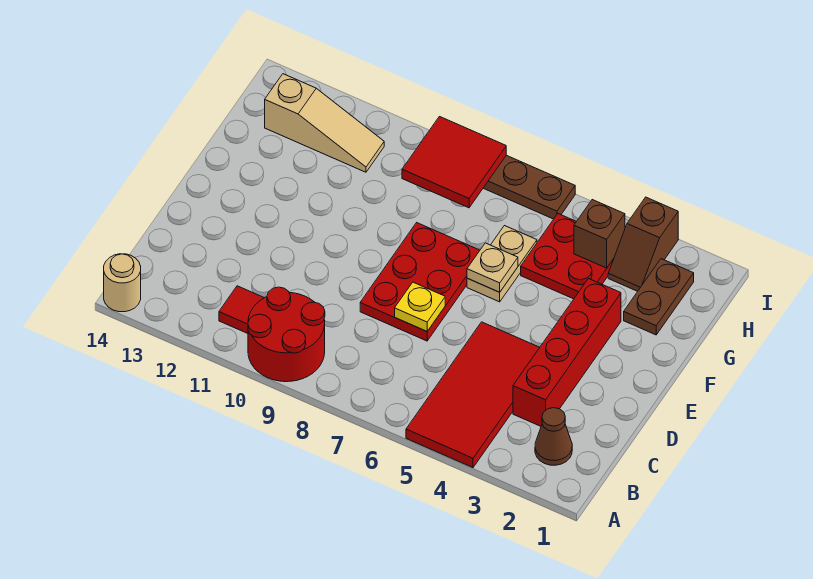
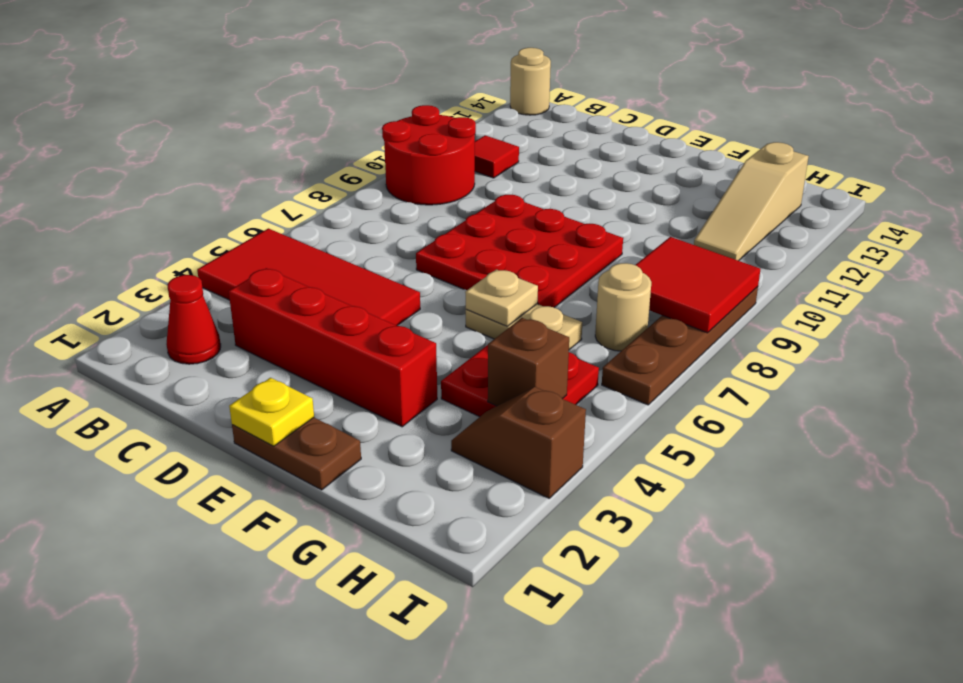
brown 1x1 cone [535,408,572,465] -> red 1x1 cone [166,275,221,364]
red 2x3 plate [360,223,480,341] -> red 3x3 plate [416,195,623,308]
yellow 1x1 plate [395,282,445,331] -> yellow 1x1 plate moved to [229,378,314,446]
brown 1x2 plate [624,259,694,335] -> brown 1x2 plate moved to [232,418,361,490]
none -> tan 1x1 round brick [595,263,651,351]

